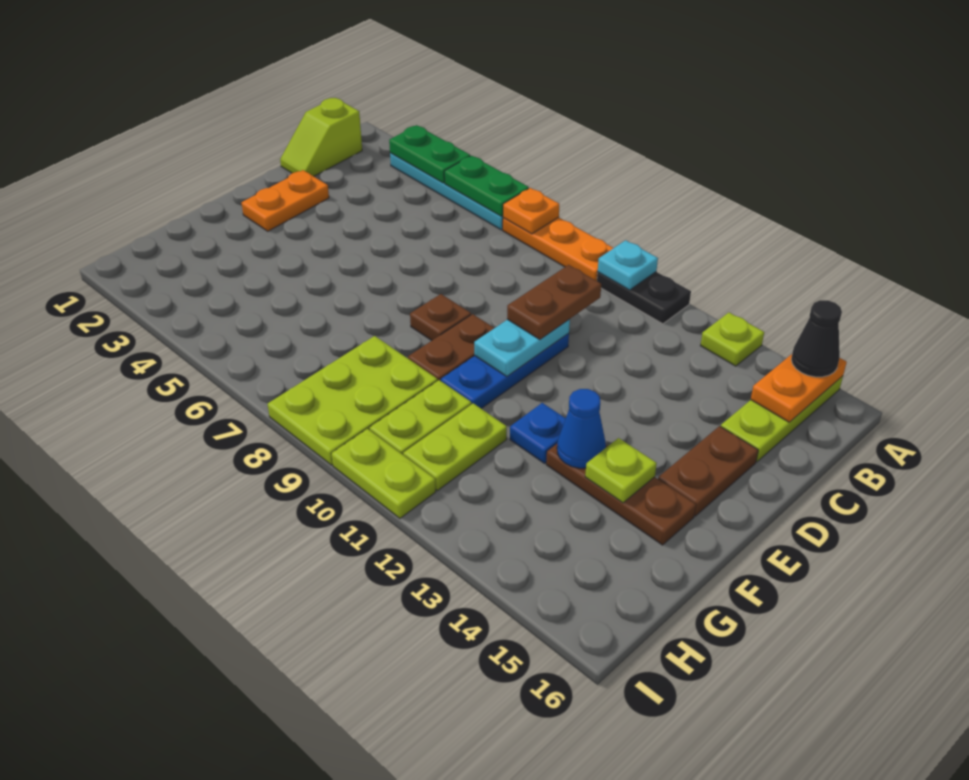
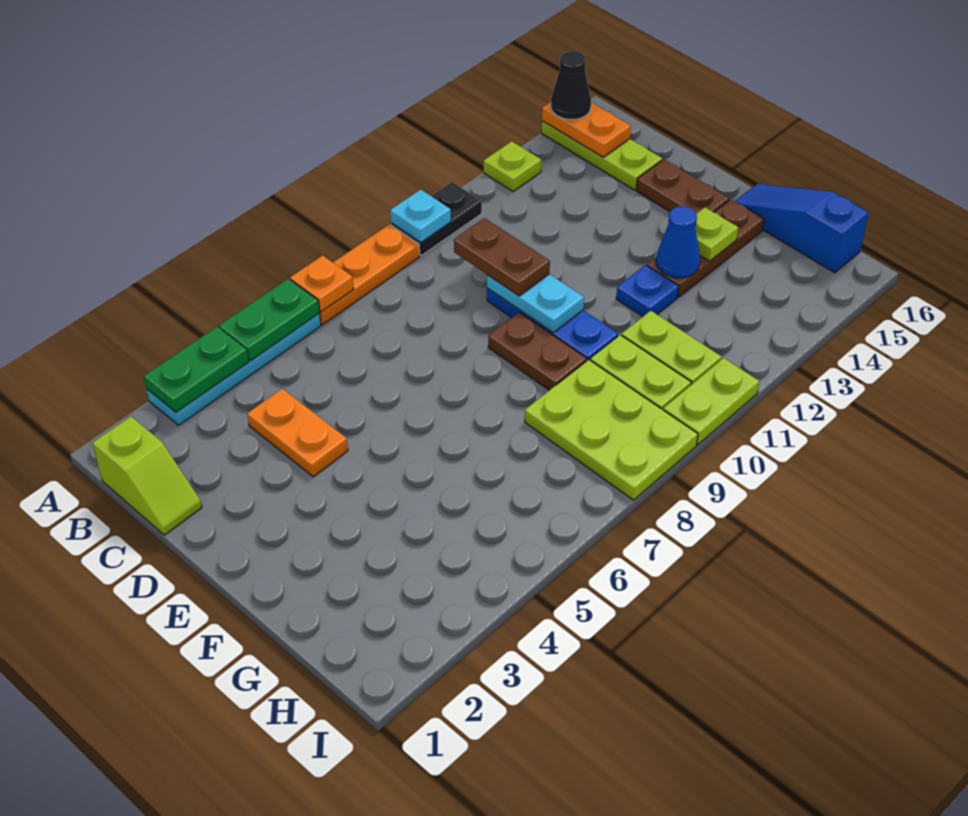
orange 1x2 plate [242,170,329,231] -> orange 1x2 plate moved to [247,389,348,477]
brown 1x1 plate [410,294,471,341] -> none
none -> blue 1x3 slope [735,184,869,273]

